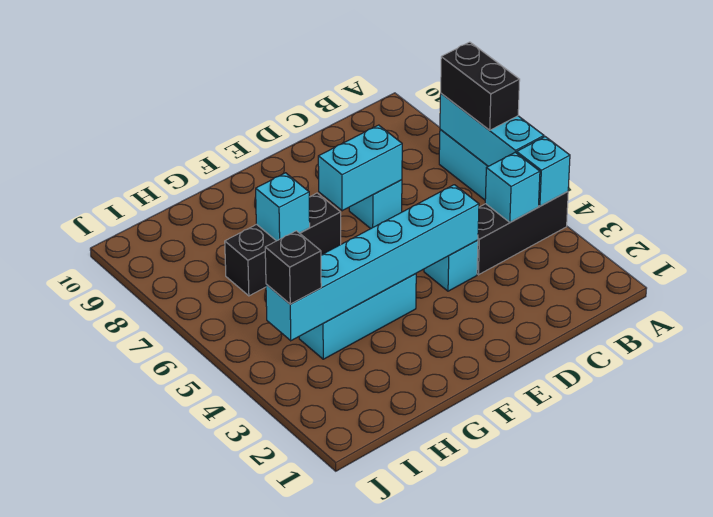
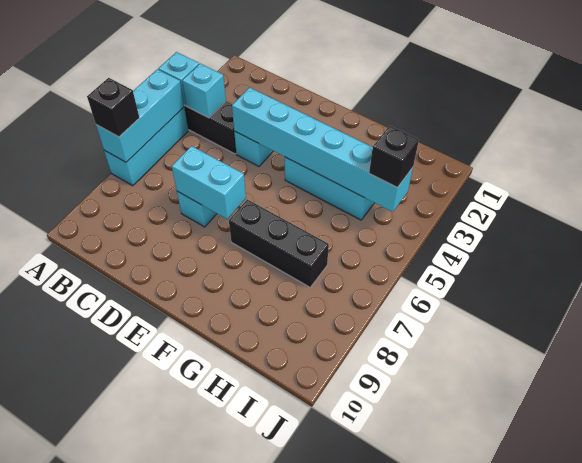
black 1x2 brick [441,42,520,130] -> black 1x1 brick [87,78,139,137]
cyan 1x1 brick [256,173,310,241] -> none

